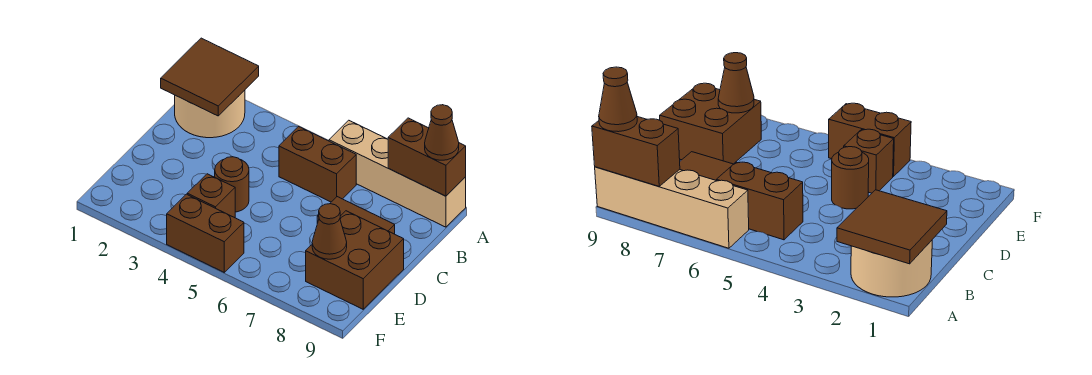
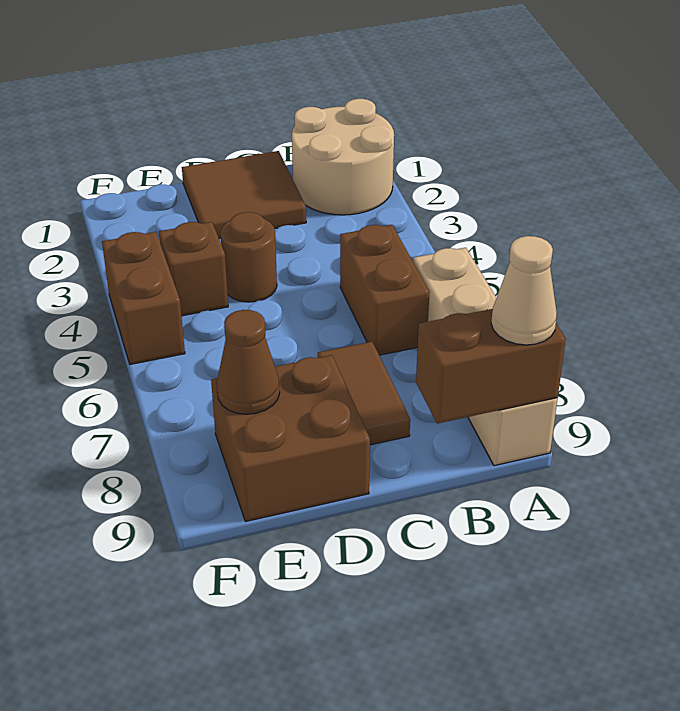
brown 2x2 tile [161,38,259,116] -> brown 2x2 tile moved to [182,151,306,239]
brown 1x2 brick [388,118,466,196] -> brown 1x2 brick turned to [416,309,566,424]
brown 1x1 cone [425,105,459,160] -> tan 1x1 cone [491,236,557,345]

